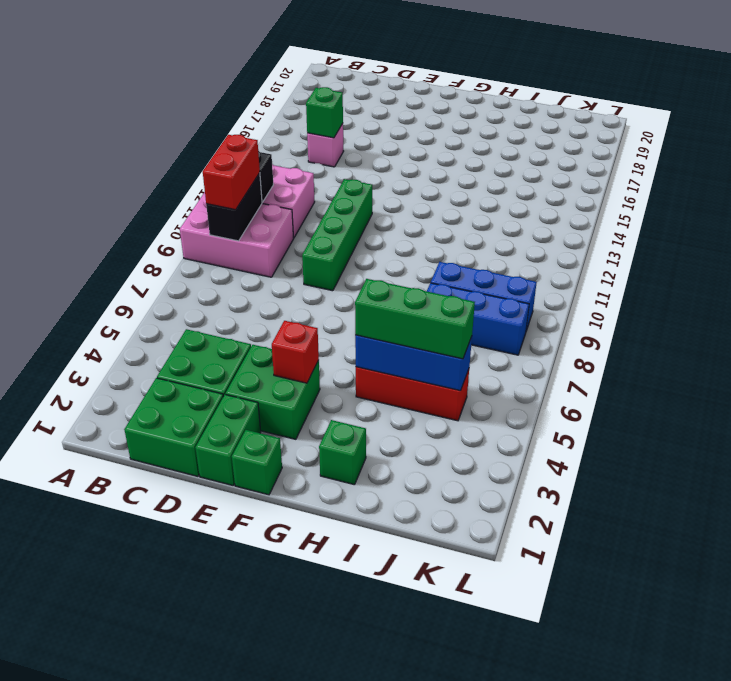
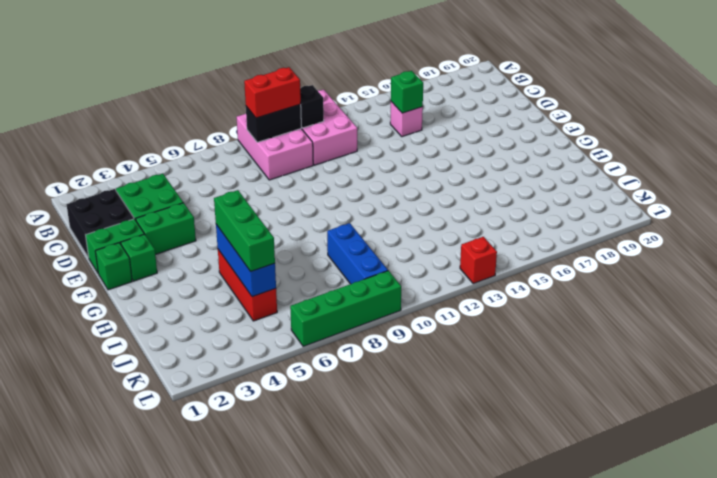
green 2x2 brick [124,378,223,476] -> black 2x2 brick [67,189,134,258]
green 2x2 brick [225,345,320,439] -> green 1x2 brick [136,203,196,255]
green 1x4 brick [302,179,372,291] -> green 1x4 brick moved to [290,271,401,346]
red 1x1 brick [272,321,319,383] -> red 1x1 brick moved to [460,237,497,283]
green 1x1 brick [319,420,366,485] -> green 1x1 brick moved to [121,234,157,281]
blue 1x3 brick [427,283,529,355] -> none

